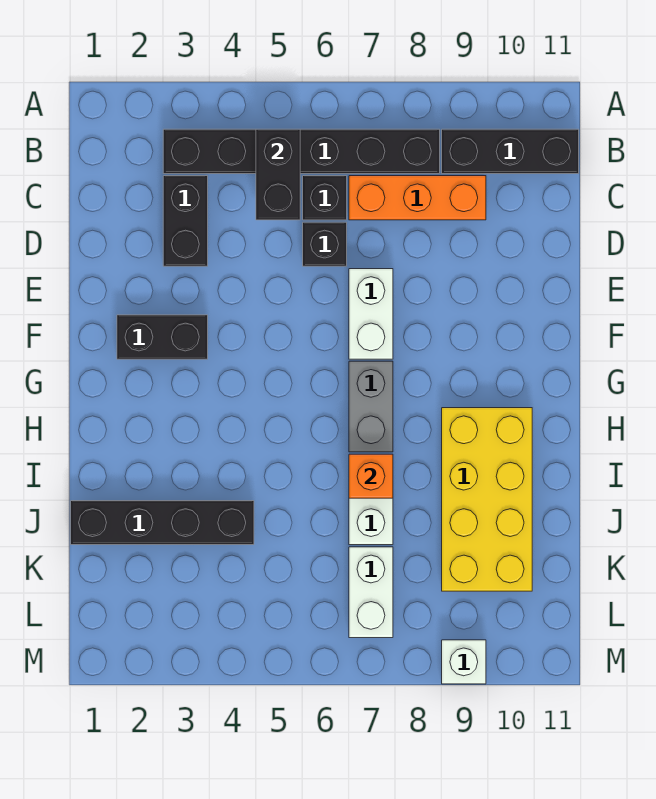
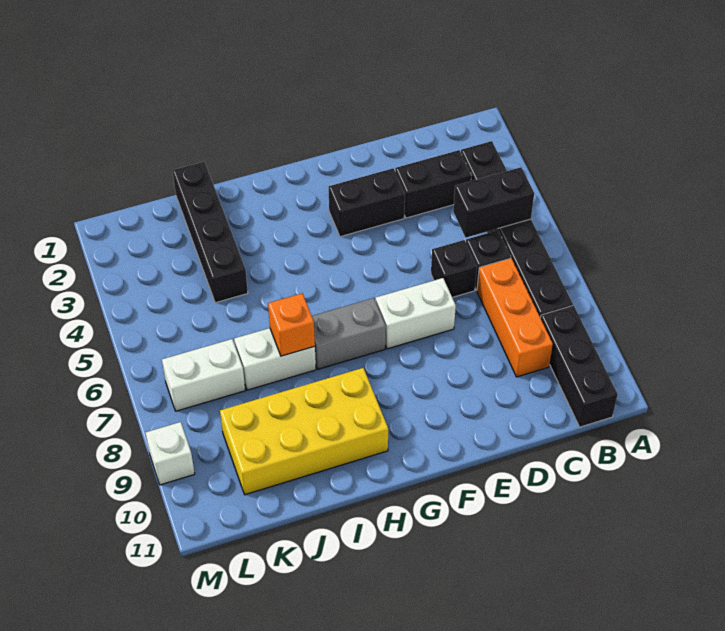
black 1x2 brick [117,315,208,359] -> black 1x2 brick turned to [329,168,405,237]

